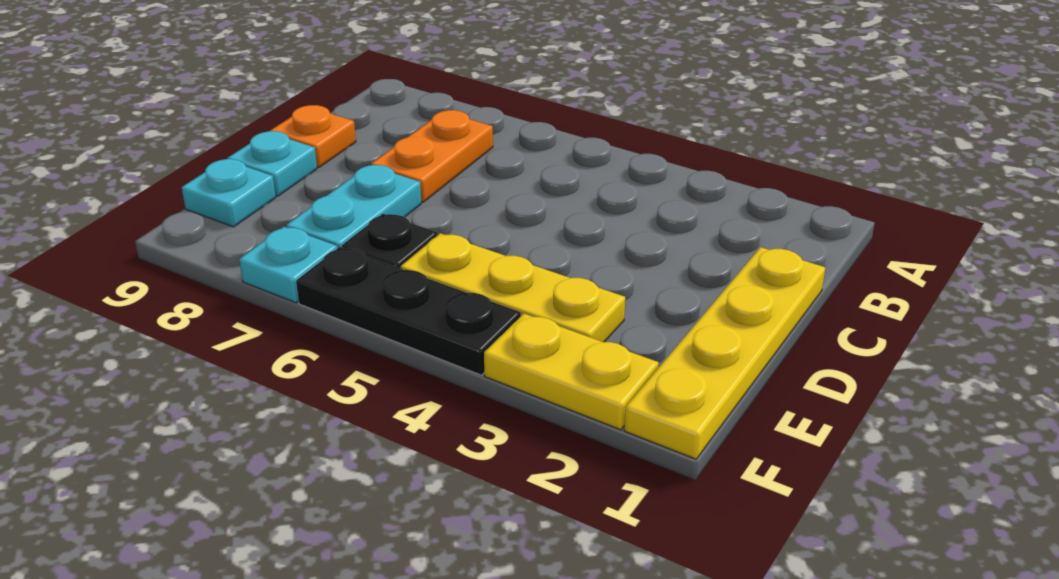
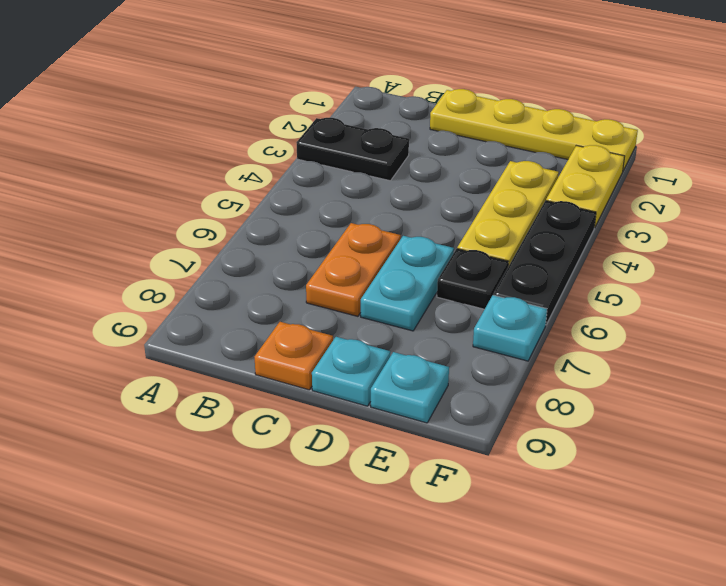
none -> black 1x2 plate [296,118,409,181]
orange 1x2 plate [371,110,493,202] -> orange 1x2 plate turned to [306,223,401,316]
cyan 1x2 plate [286,165,421,248] -> cyan 1x2 plate turned to [361,236,454,331]

